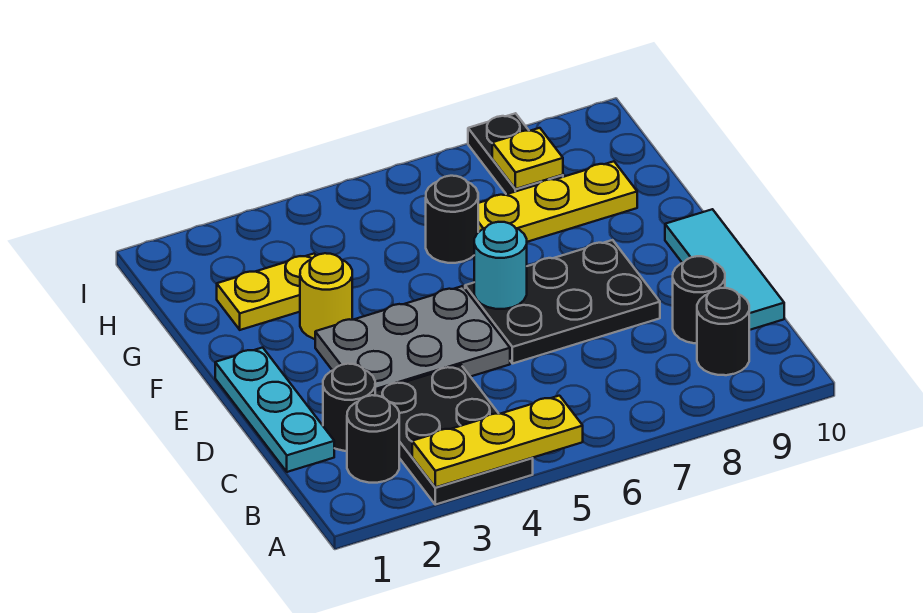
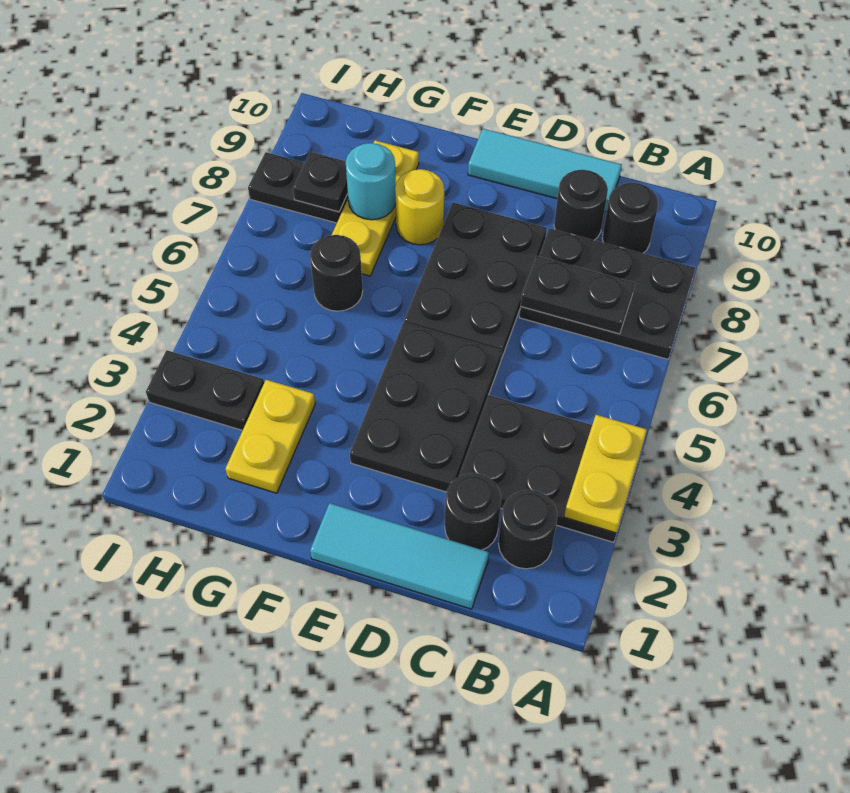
yellow 1x3 plate [412,396,583,487] -> yellow 1x2 plate [564,415,647,533]
none -> black 2x3 plate [519,228,695,359]
none -> black 1x2 plate [521,256,635,334]
cyan 1x3 plate [215,348,334,472] -> cyan 1x3 tile [310,503,489,609]
grey 2x3 plate [315,286,510,391] -> black 2x3 plate [350,323,502,492]
cyan 1x1 round brick [474,222,527,309] -> cyan 1x1 round brick moved to [346,143,396,220]
yellow 1x1 round brick [300,253,352,339] -> yellow 1x1 round brick moved to [395,169,444,245]
none -> black 1x2 plate [146,350,264,430]
yellow 1x1 plate [492,128,563,189] -> black 1x1 plate [293,152,348,212]

